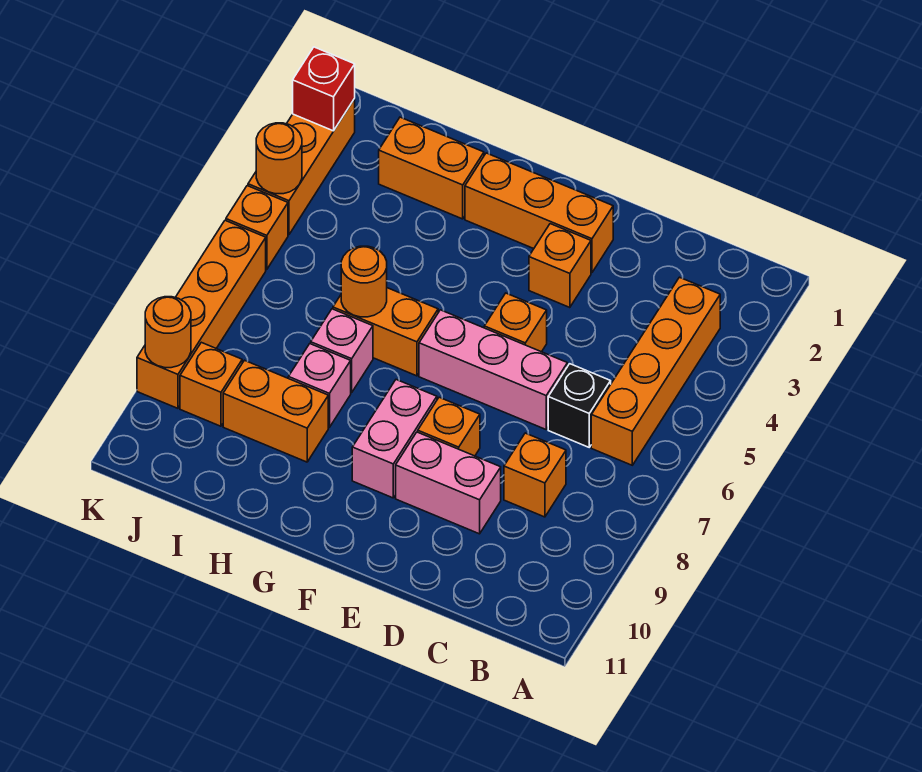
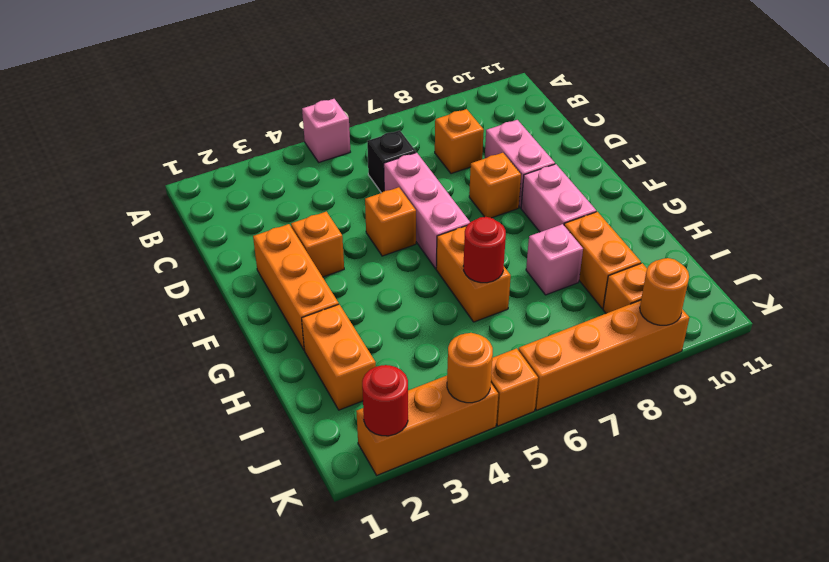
orange 1x4 brick [591,277,720,465] -> none
pink 1x2 brick [352,380,437,498] -> pink 1x2 brick turned to [521,164,596,232]
orange 1x1 round brick [341,246,387,317] -> red 1x1 round brick [463,217,506,283]
pink 1x1 brick [311,309,373,393] -> pink 1x1 brick moved to [302,99,350,162]
red 1x1 brick [293,47,355,131] -> red 1x1 round brick [362,365,408,436]

